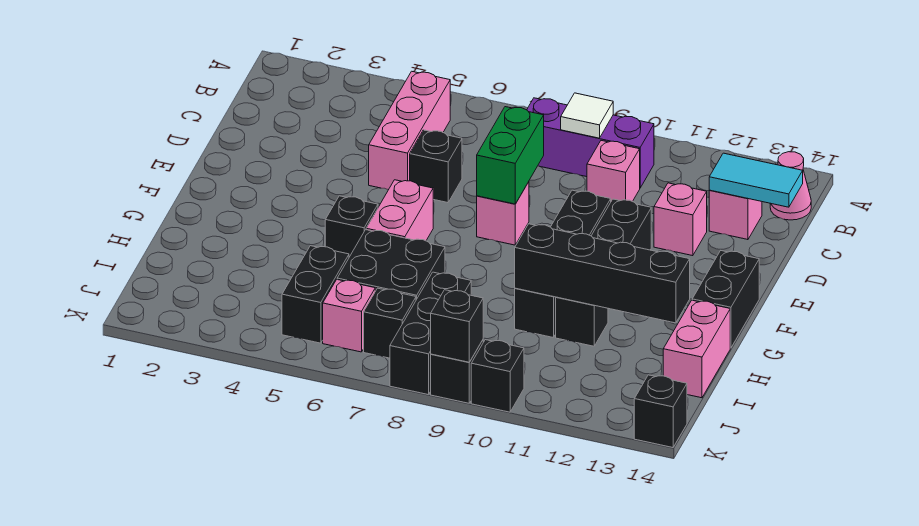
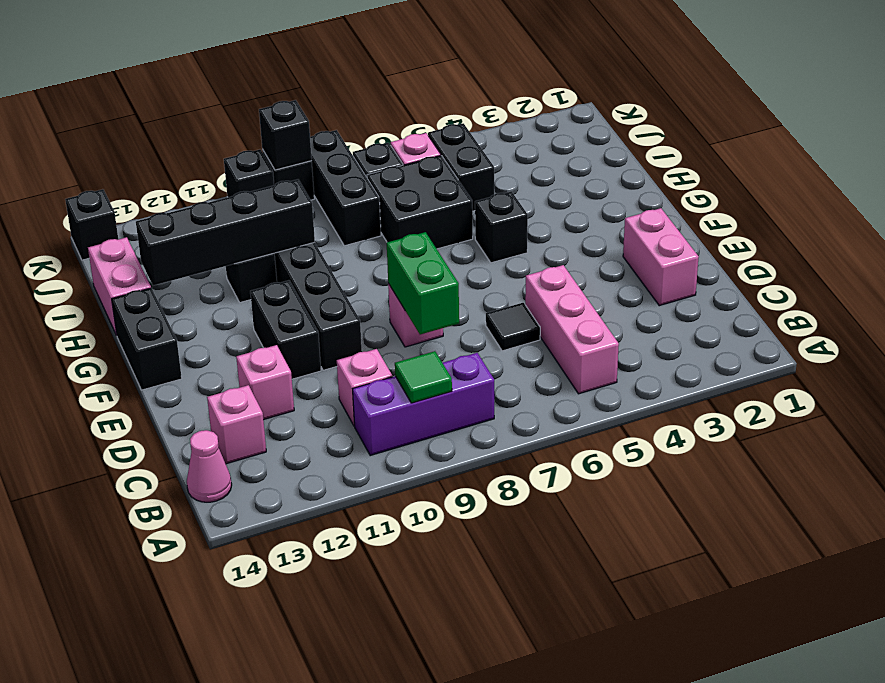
white 1x1 tile [561,93,613,138] -> green 1x1 tile [395,351,452,403]
cyan 1x2 tile [709,153,803,207] -> none
black 1x1 brick [410,130,462,203] -> black 1x1 tile [486,303,540,351]
pink 1x2 brick [366,180,433,241] -> pink 1x2 brick moved to [623,208,699,306]

